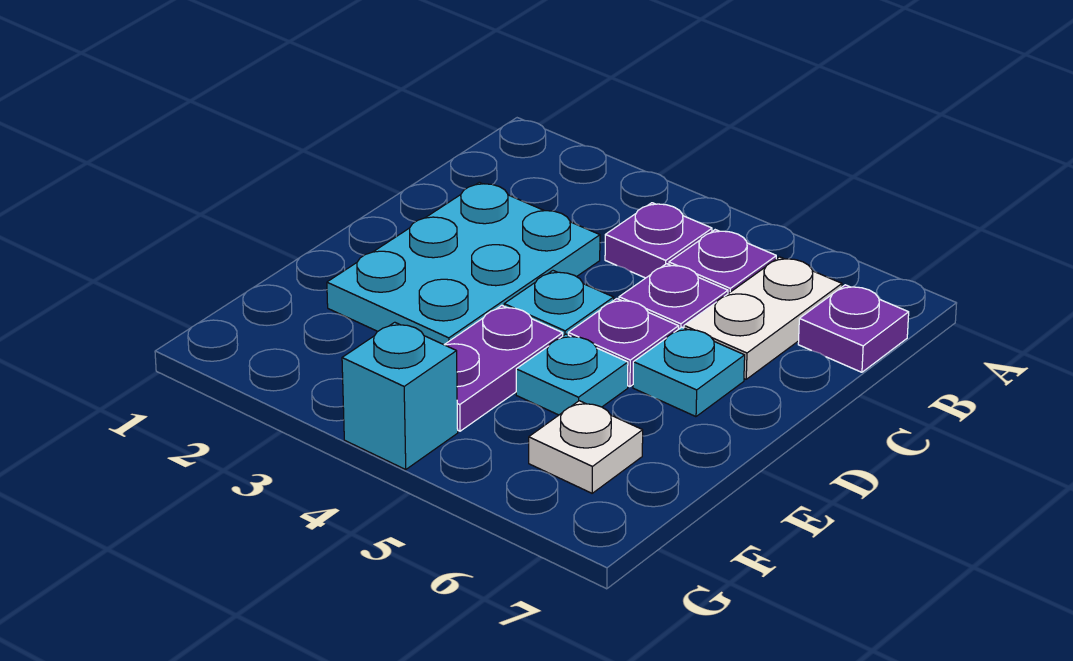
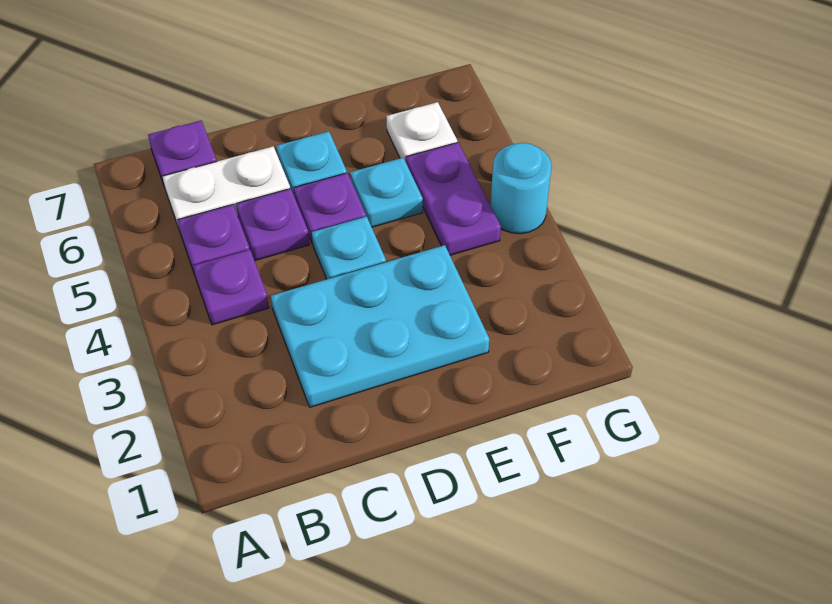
purple 1x2 plate [444,305,563,431] -> purple 1x2 plate turned to [406,142,501,255]
cyan 1x1 brick [342,322,458,469] -> cyan 1x1 round brick [490,143,552,234]

